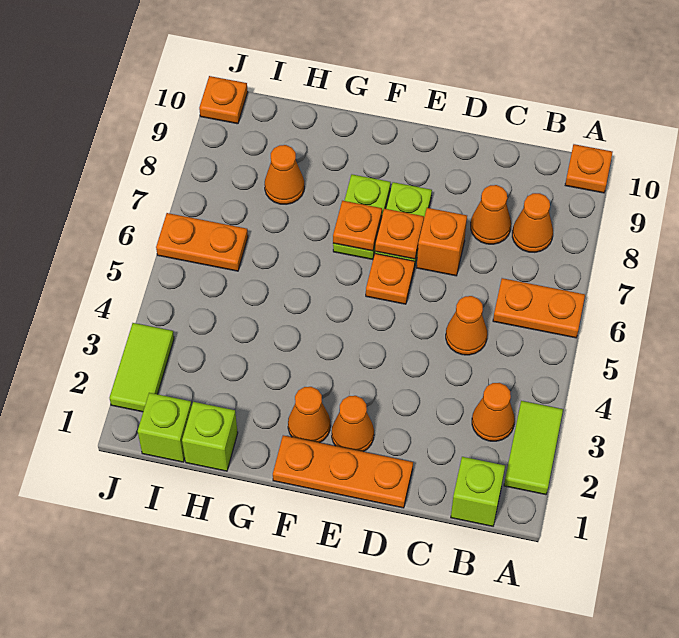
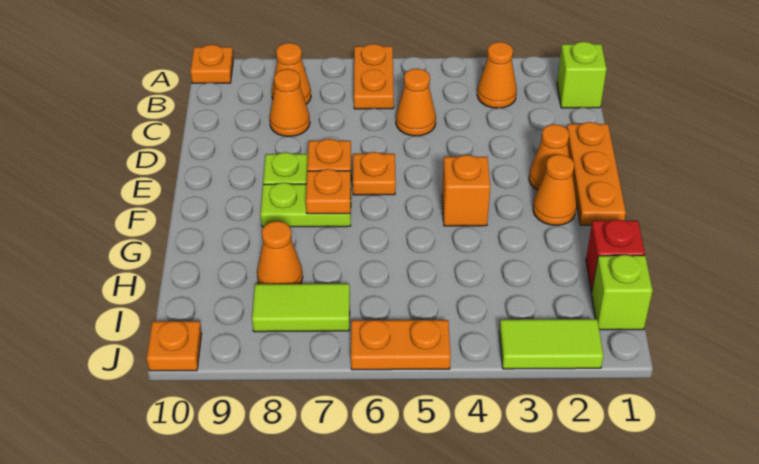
lime 1x2 tile [504,401,563,495] -> lime 1x2 tile moved to [252,284,350,332]
orange 1x1 brick [417,208,467,276] -> orange 1x1 brick moved to [442,155,490,226]
lime 1x1 brick [182,402,238,471] -> red 1x1 brick [586,219,645,293]
orange 1x2 plate [156,213,248,271] -> orange 1x2 plate turned to [351,320,451,370]

